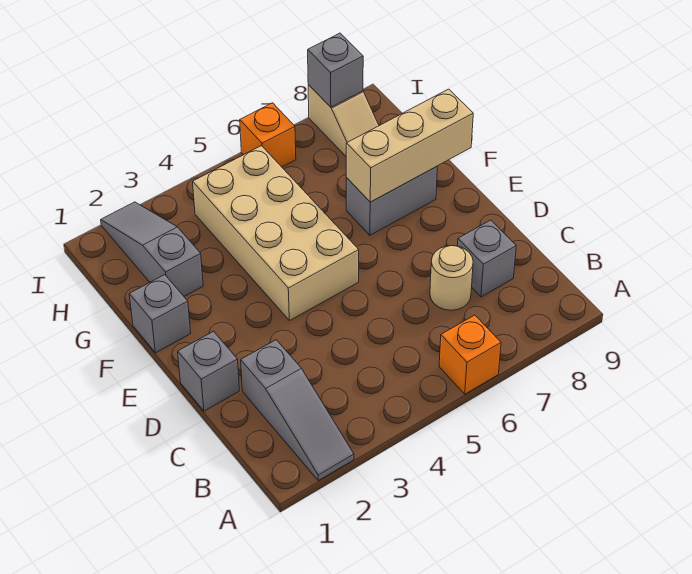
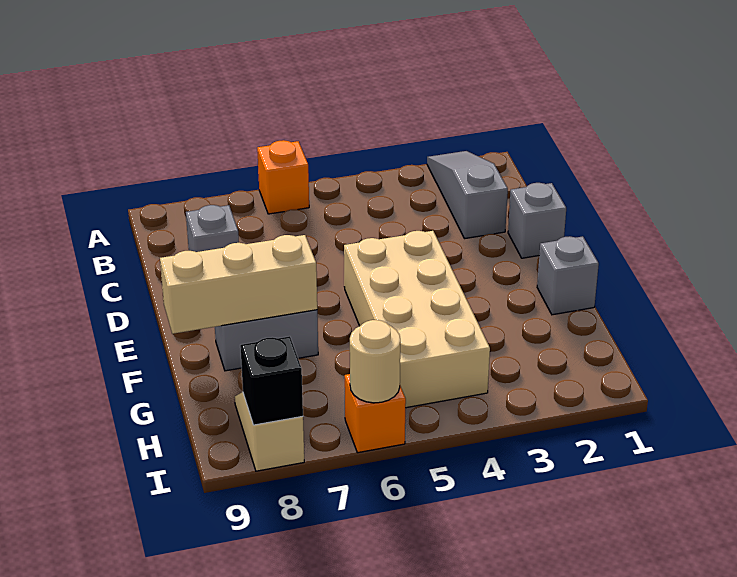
tan 1x1 round brick [430,246,473,310] -> tan 1x1 round brick moved to [350,320,400,403]
grey 1x3 slope [101,202,203,296] -> none
grey 1x1 brick [308,33,363,107] -> black 1x1 brick [240,336,303,425]

